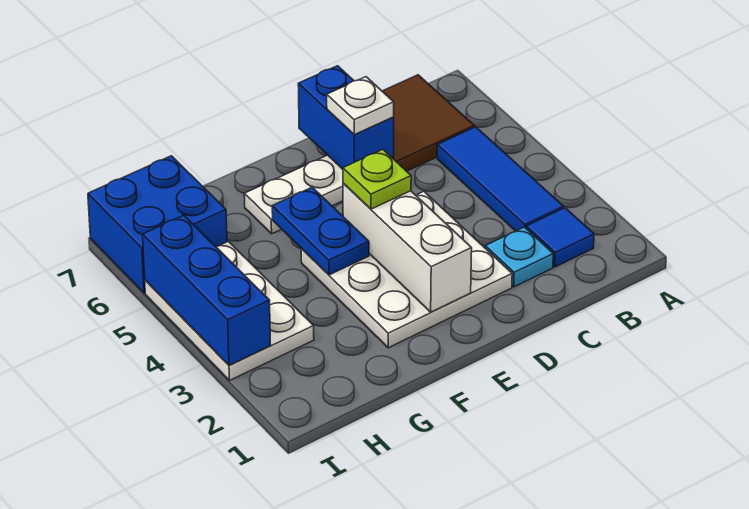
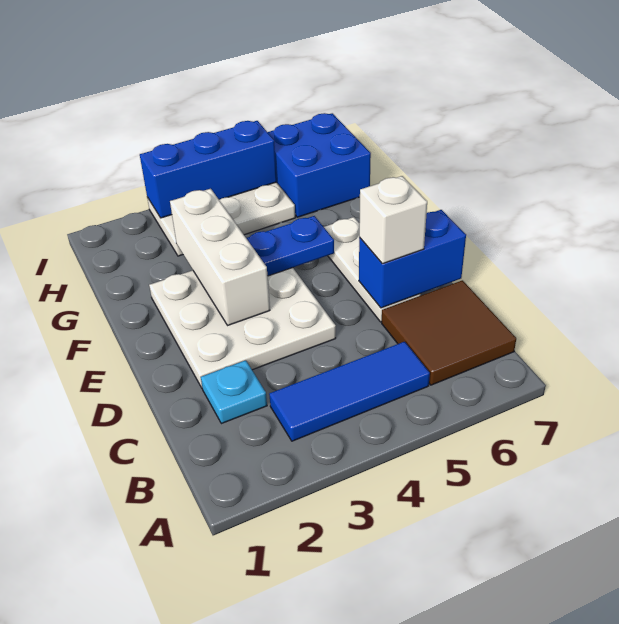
blue 1x1 tile [526,208,594,267] -> none
white 1x1 plate [327,77,394,135] -> white 1x1 brick [359,176,427,264]
white 1x3 brick [343,183,472,312] -> white 1x3 brick turned to [170,189,270,325]
lime 1x1 plate [343,149,411,209] -> none

